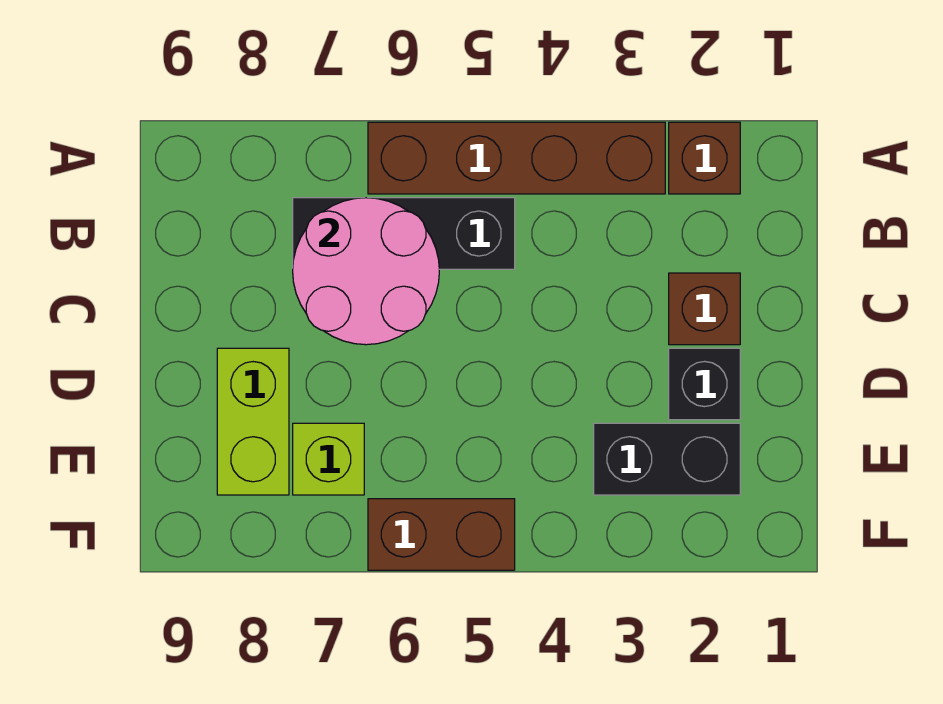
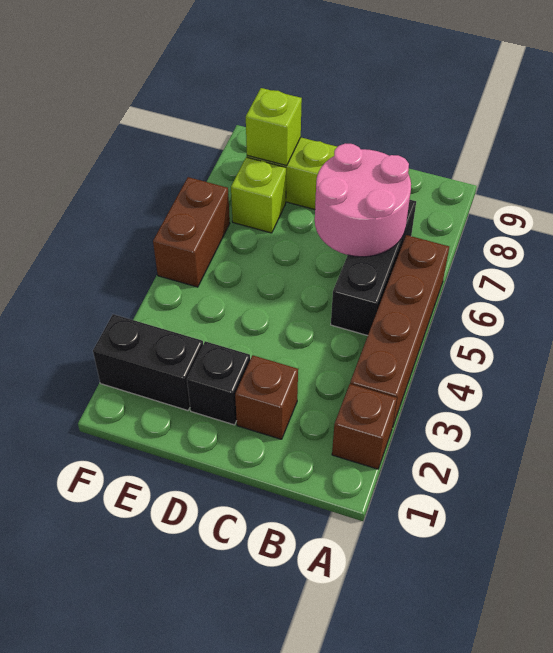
black 1x2 brick [594,423,740,495] -> black 1x2 brick turned to [93,314,203,410]
none -> lime 1x1 brick [246,88,302,166]

